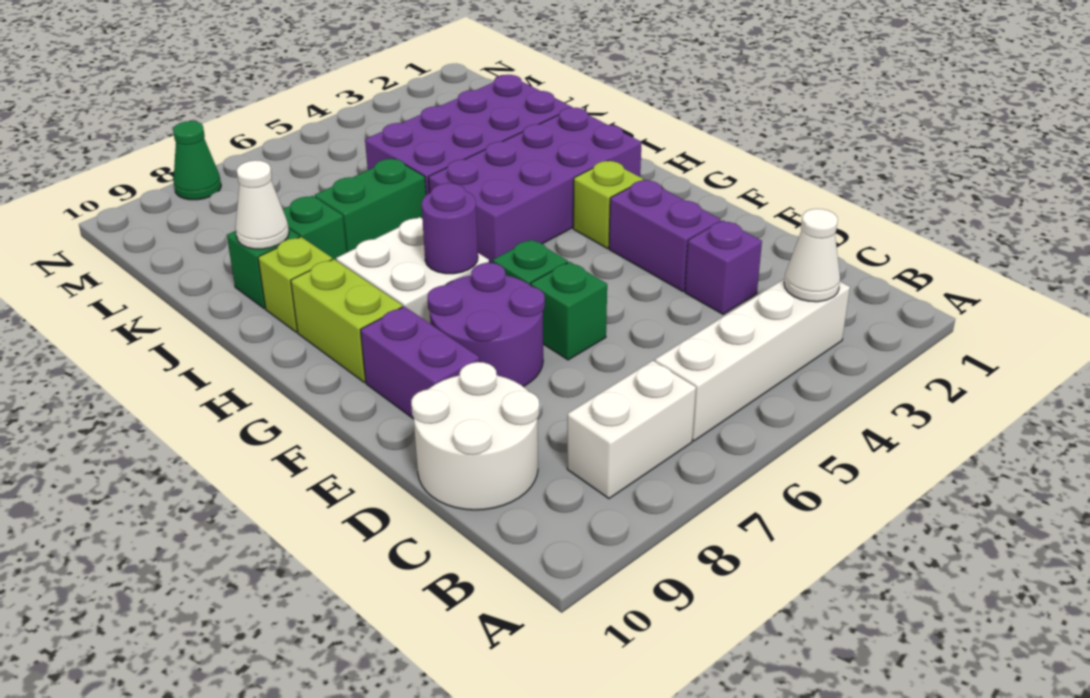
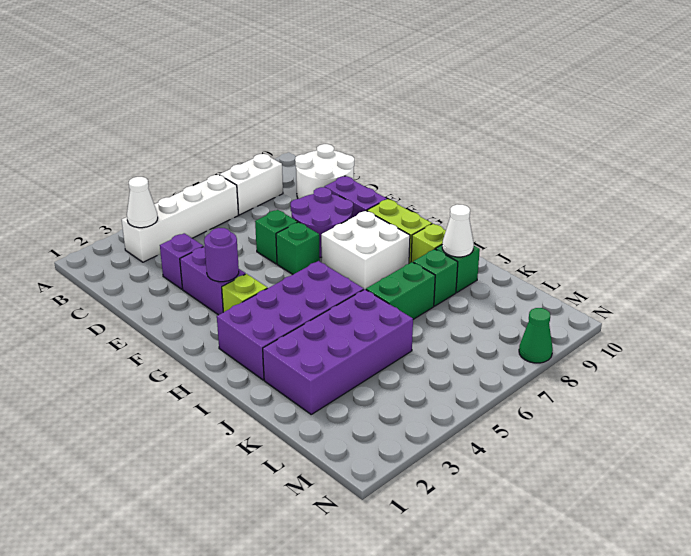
purple 1x1 round brick [421,183,478,274] -> purple 1x1 round brick moved to [204,228,239,282]

